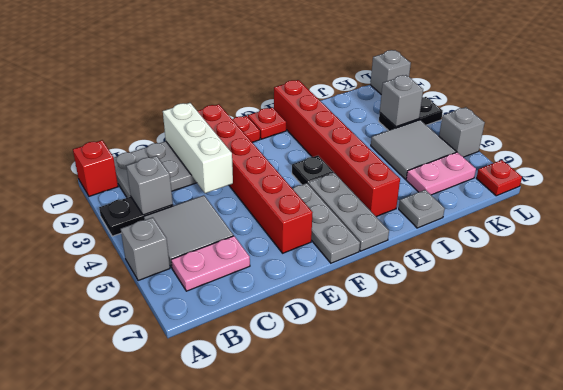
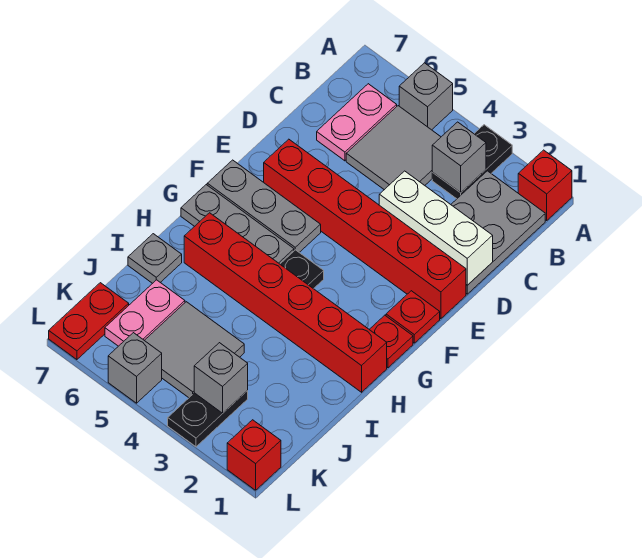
grey 1x1 brick [370,50,411,94] -> red 1x1 brick [227,420,281,490]
red 1x1 plate [476,160,522,196] -> red 1x2 plate [49,283,129,360]

